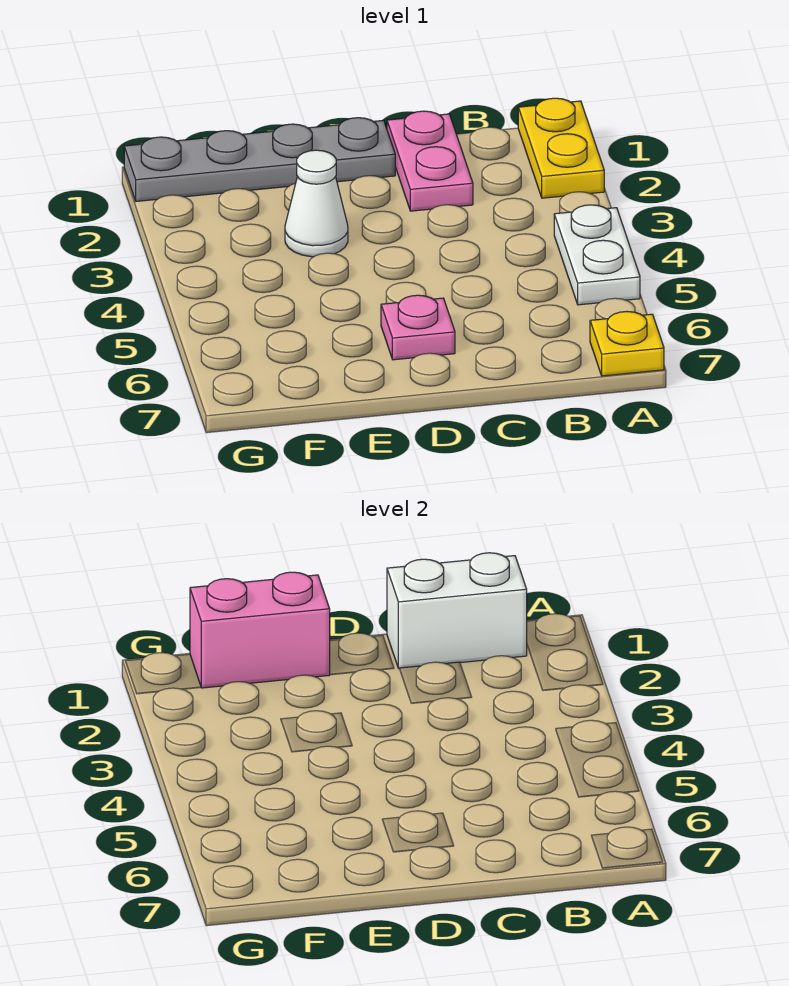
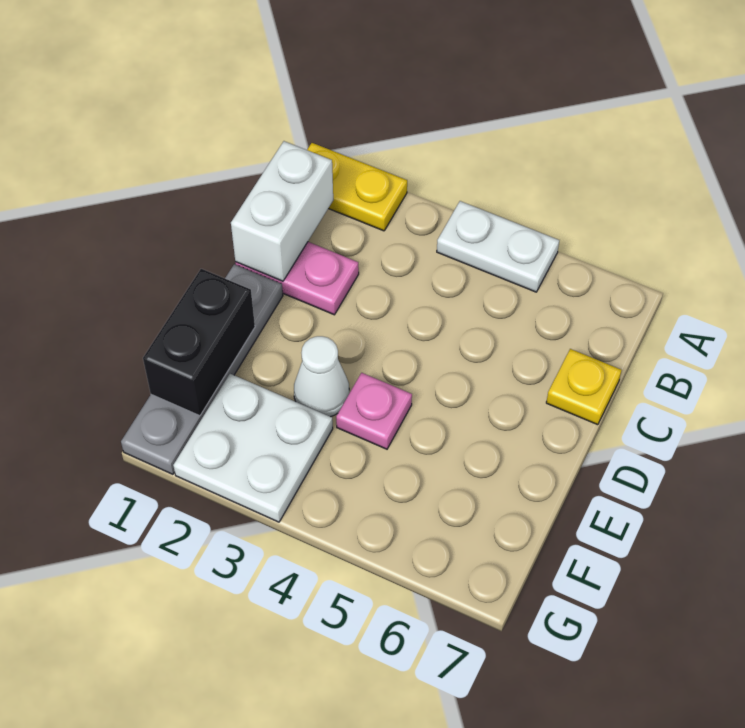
yellow 1x1 plate [590,312,664,376] -> yellow 1x1 plate moved to [546,349,622,425]
pink 1x1 plate [381,295,455,360] -> pink 1x1 plate moved to [336,373,412,449]
pink 1x2 brick [190,572,330,688] -> black 1x2 brick [143,269,255,416]
none -> white 2x2 plate [173,374,333,522]

